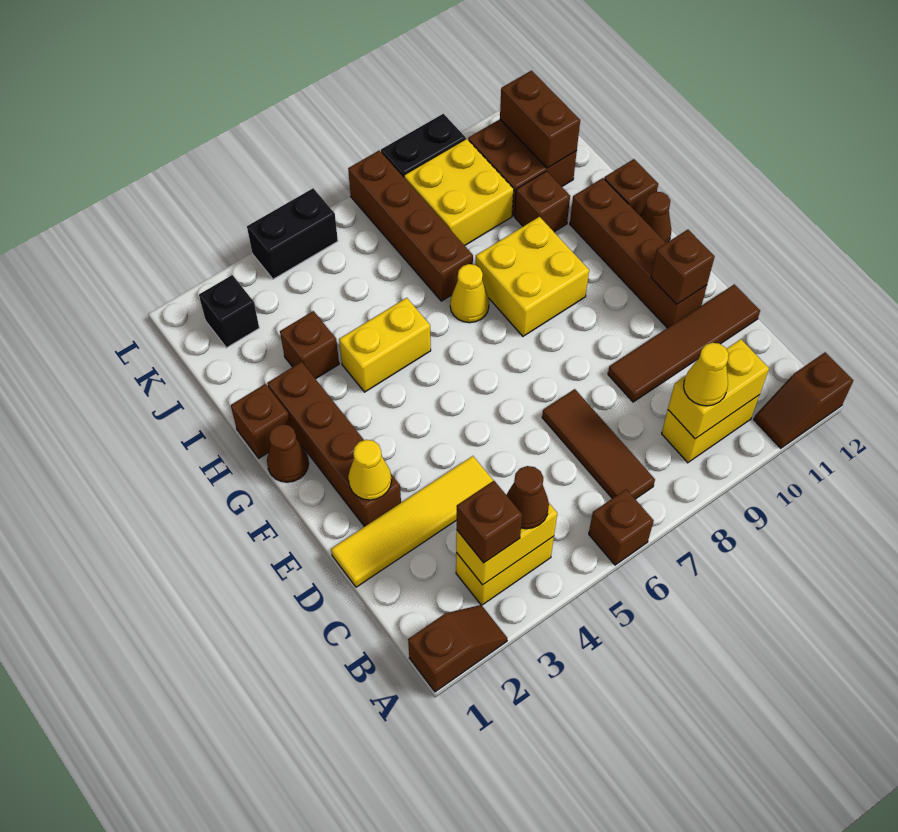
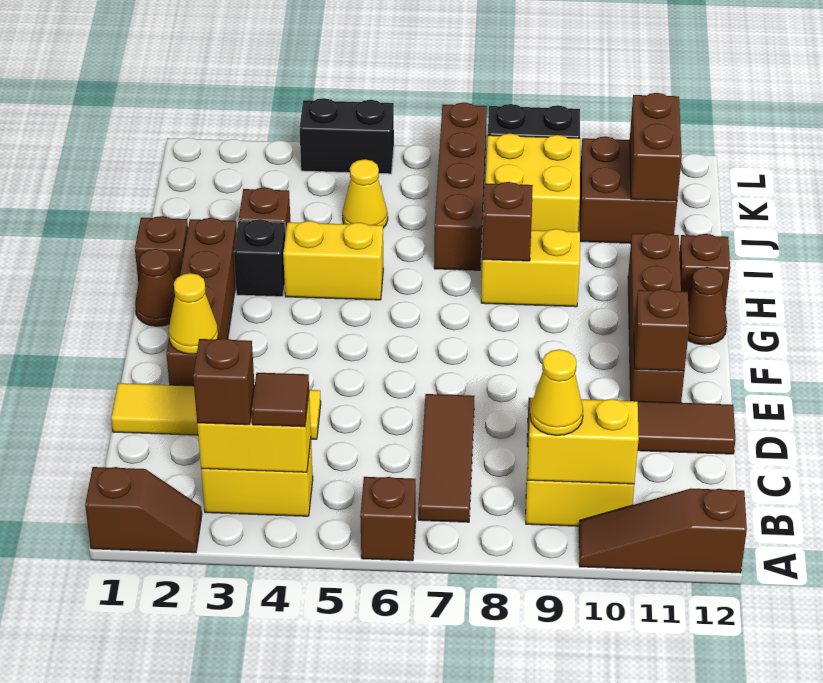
brown 1x2 slope [754,352,853,448] -> brown 1x3 slope [579,489,747,573]
brown 1x1 cone [507,466,549,529] -> brown 1x1 tile [251,373,309,427]
yellow 2x2 brick [476,217,589,336] -> yellow 1x2 brick [481,229,580,307]
yellow 1x1 cone [450,264,489,323] -> yellow 1x1 cone moved to [342,159,388,228]
brown 1x1 brick [515,171,570,232] -> brown 1x1 brick moved to [482,182,533,261]
black 1x1 brick [199,275,259,348] -> black 1x1 brick moved to [234,219,286,297]

